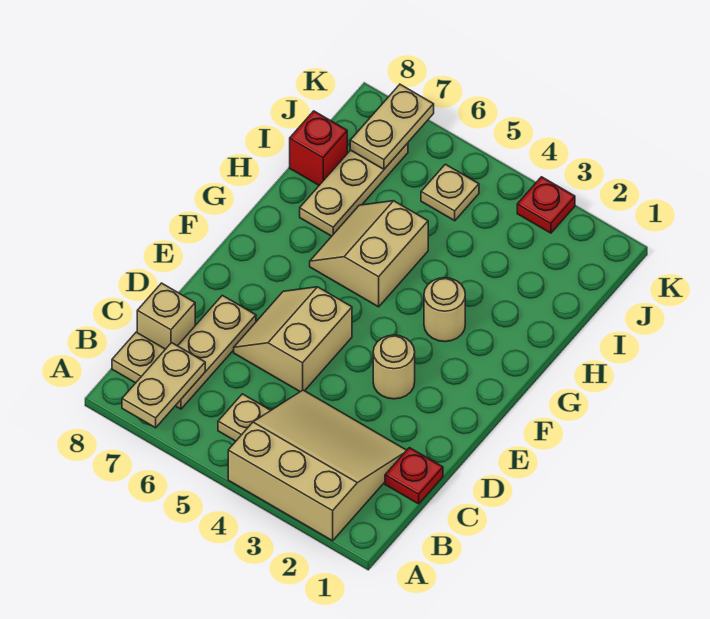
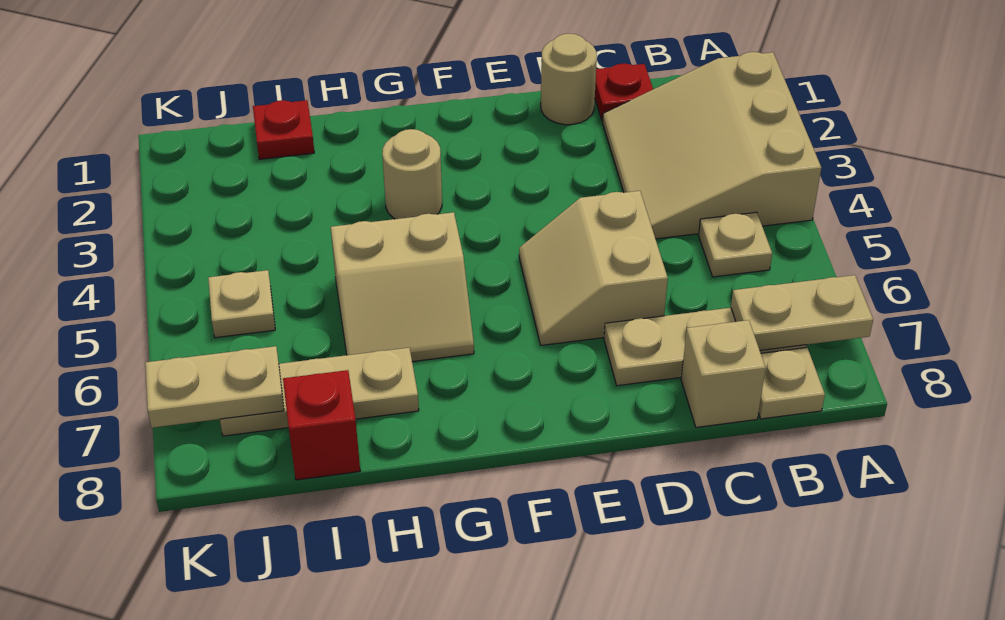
tan 2x2 slope [234,287,352,392] -> tan 2x2 slope turned to [519,191,668,345]
tan 1x1 round brick [373,335,415,399] -> tan 1x1 round brick moved to [541,34,597,125]
red 1x1 plate [517,177,575,233] -> red 1x1 plate moved to [253,100,314,159]

